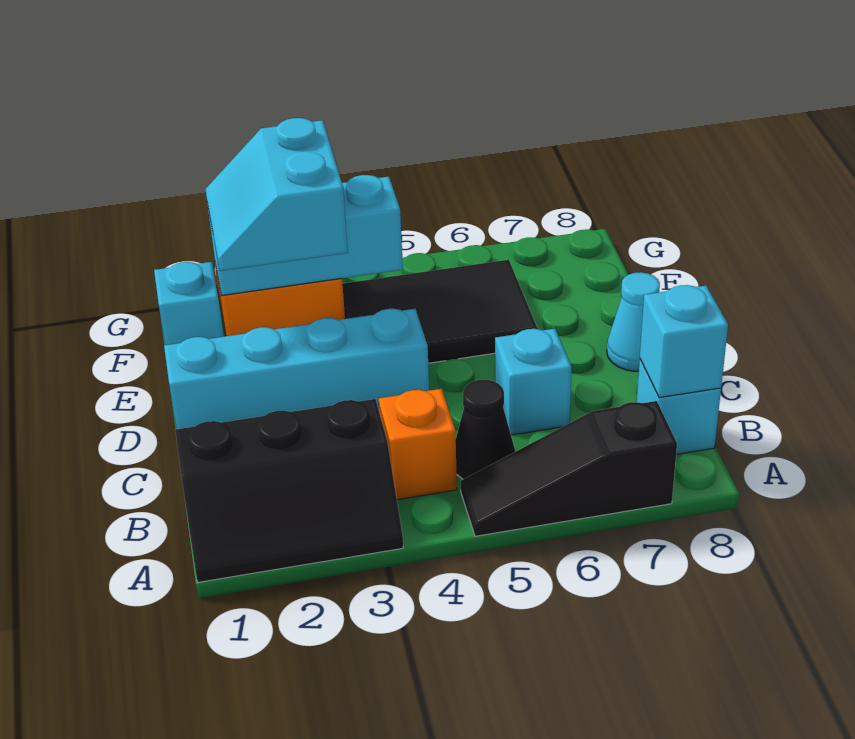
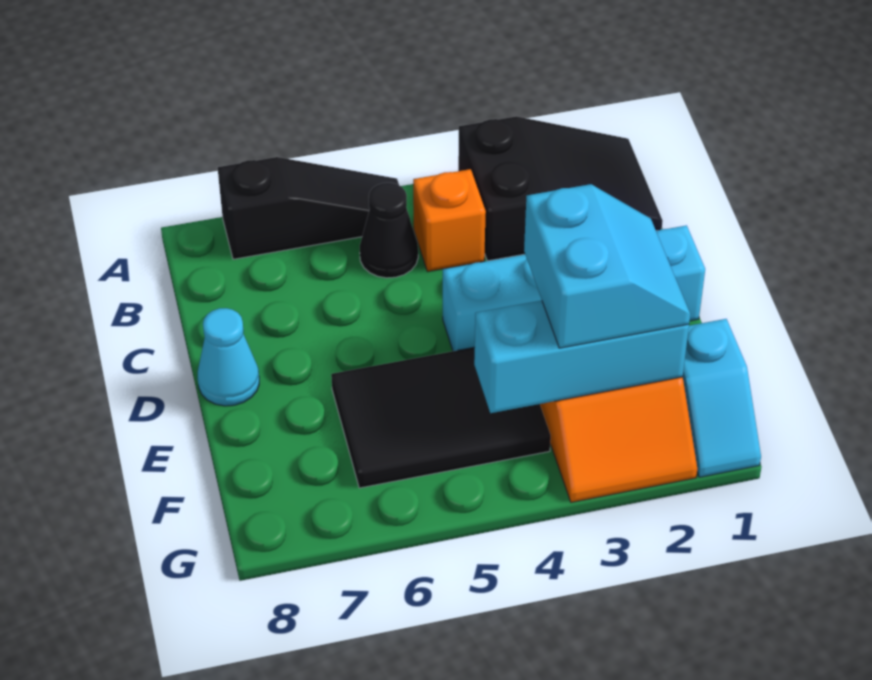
black 2x3 slope [175,399,403,582] -> black 2x3 slope turned to [458,116,663,261]
cyan 1x1 brick [637,360,721,454] -> none
cyan 1x1 brick [640,285,728,398] -> none
cyan 1x1 brick [495,329,572,435] -> none

